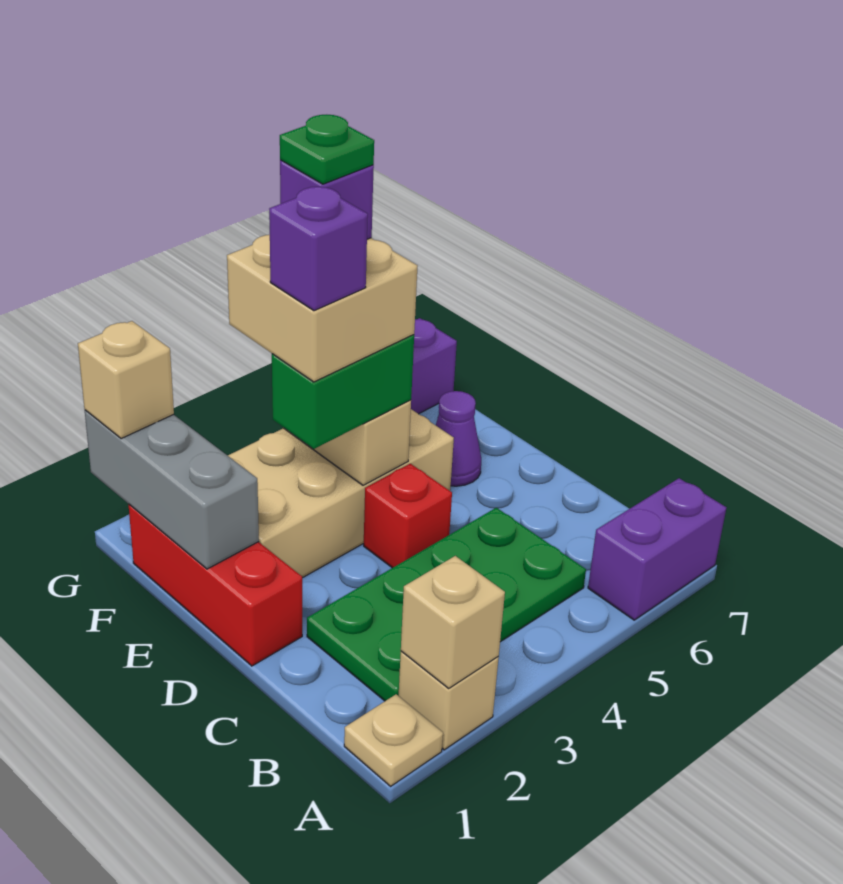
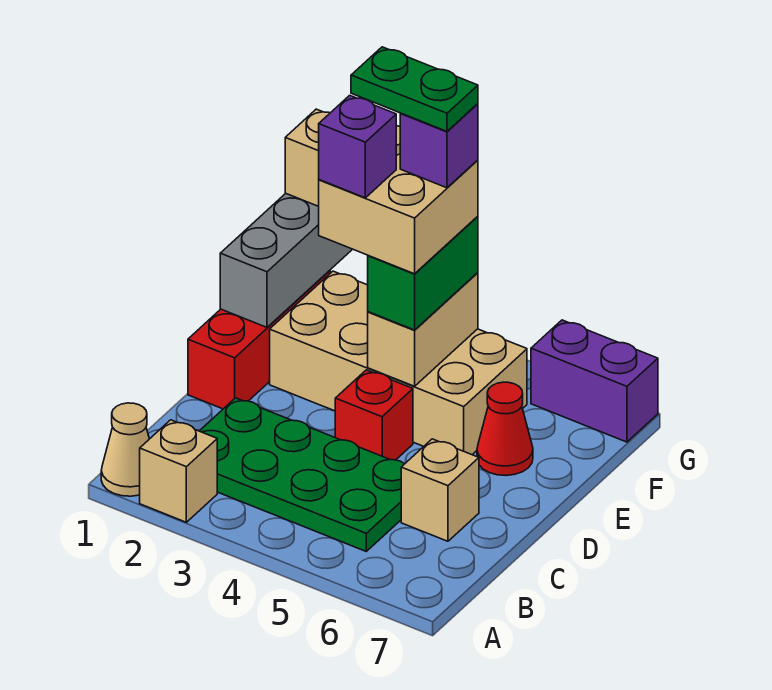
tan 1x1 plate [344,694,443,786] -> tan 1x1 cone [101,403,149,496]
tan 1x1 brick [401,556,505,688] -> tan 1x1 brick moved to [401,439,479,541]
purple 1x2 brick [588,478,726,620] -> none
green 1x2 brick [272,335,414,449] -> green 1x2 brick turned to [368,216,478,330]
purple 1x1 cone [436,391,481,486] -> red 1x1 cone [477,382,533,476]
green 1x1 plate [280,115,374,184] -> green 1x2 plate [351,47,478,131]

